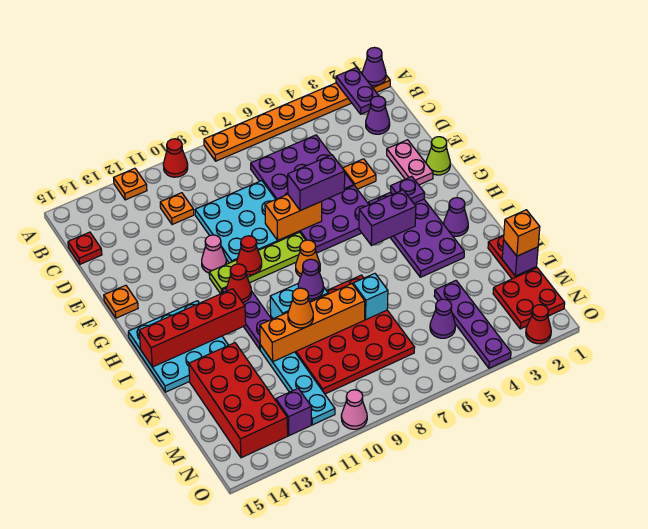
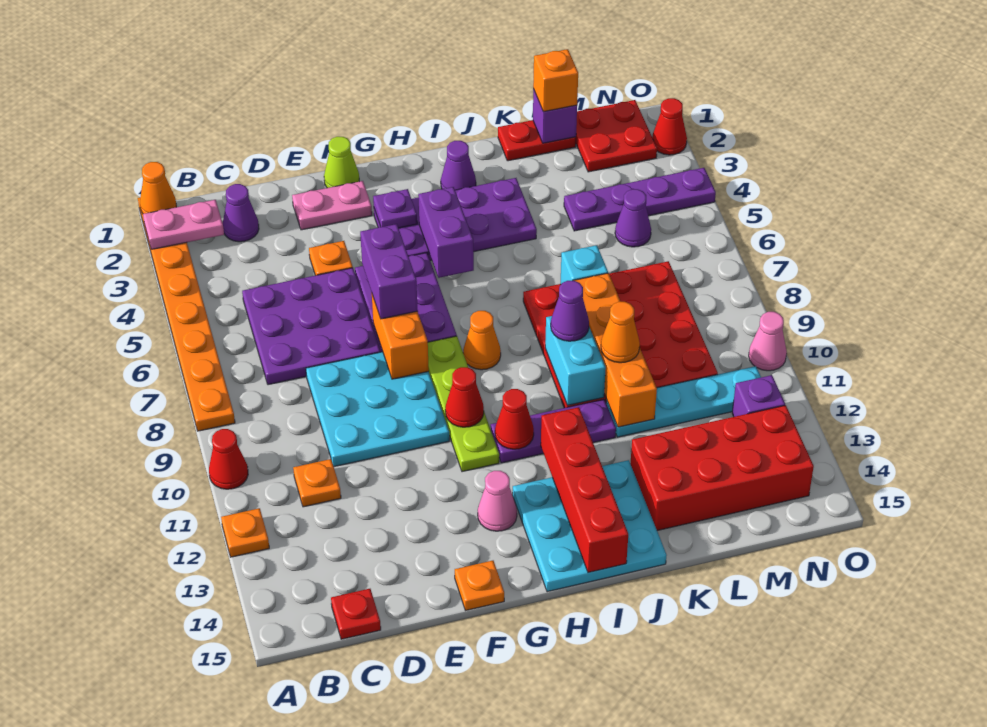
purple 1x1 cone [362,48,386,86] -> orange 1x1 cone [140,162,176,214]
purple 1x2 plate [336,68,379,114] -> pink 1x2 plate [143,200,224,249]
pink 1x1 cone [202,235,226,273] -> pink 1x1 cone moved to [478,471,517,531]

